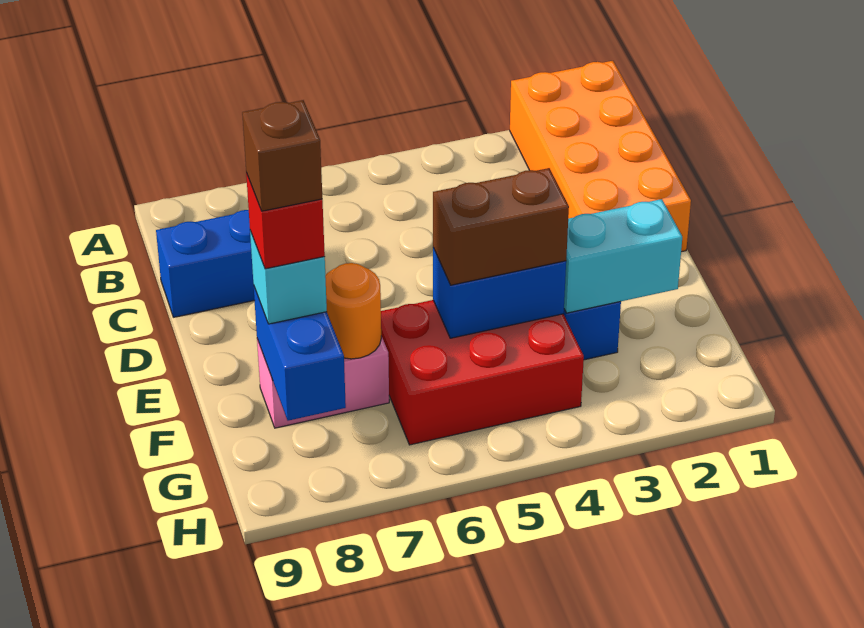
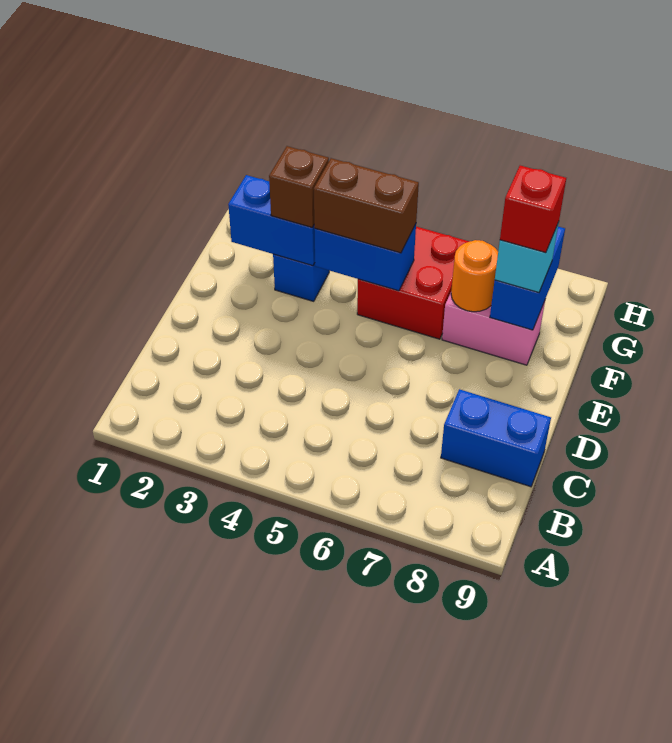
orange 2x4 brick [510,61,691,252] -> none
cyan 1x2 brick [564,199,682,313] -> blue 1x2 brick [228,175,315,266]
red 2x3 brick [381,300,584,445] -> red 2x2 brick [357,227,469,339]
brown 1x1 brick [242,100,322,211] -> brown 1x1 brick moved to [269,146,329,227]

